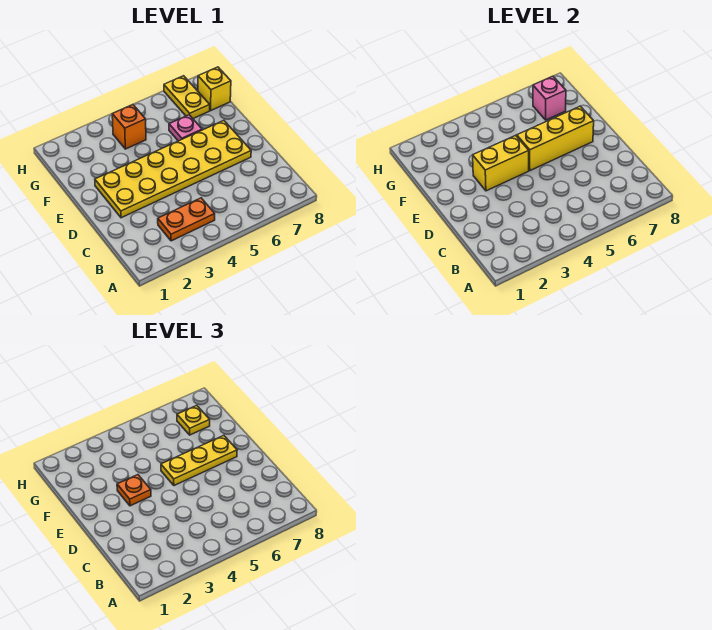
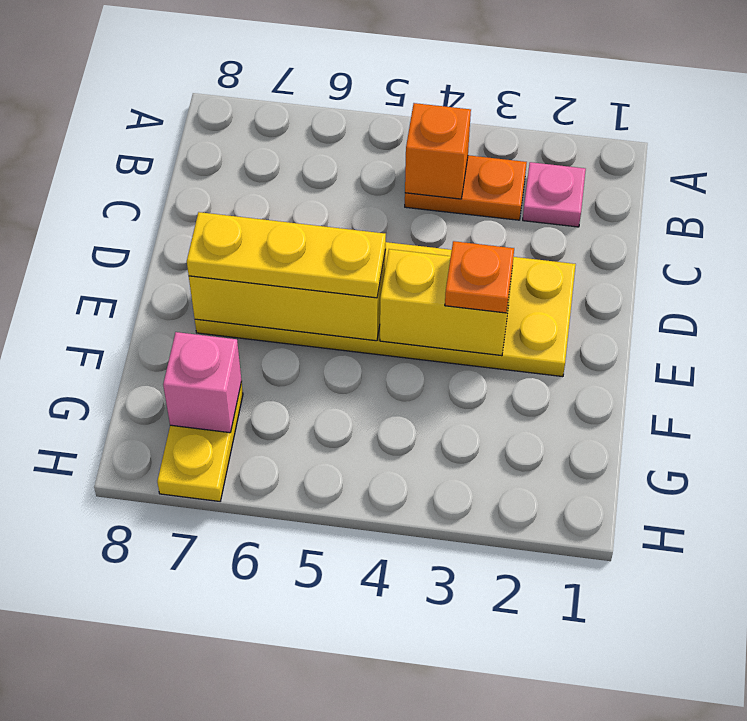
pink 1x1 plate [169,115,202,141] -> pink 1x1 plate moved to [523,162,586,227]
orange 1x1 brick [112,105,146,149] -> orange 1x1 brick moved to [405,103,471,199]
yellow 1x1 plate [177,406,210,435] -> none
yellow 1x1 brick [198,67,231,110] -> none

